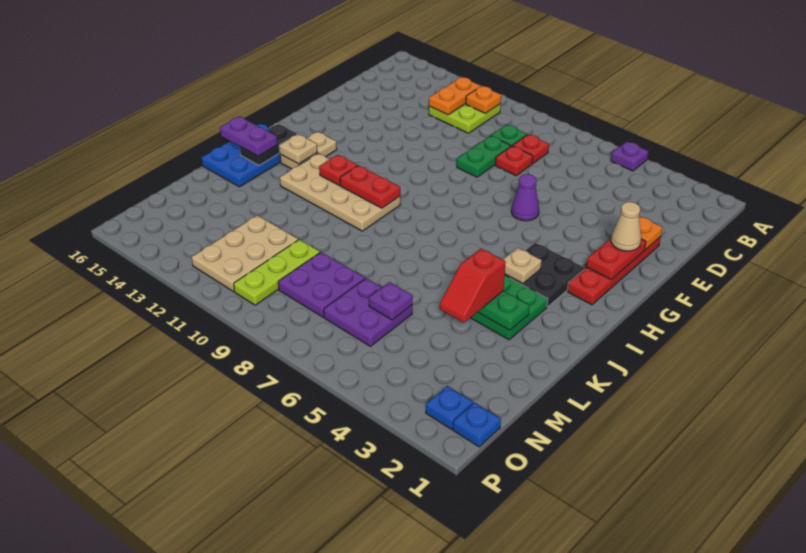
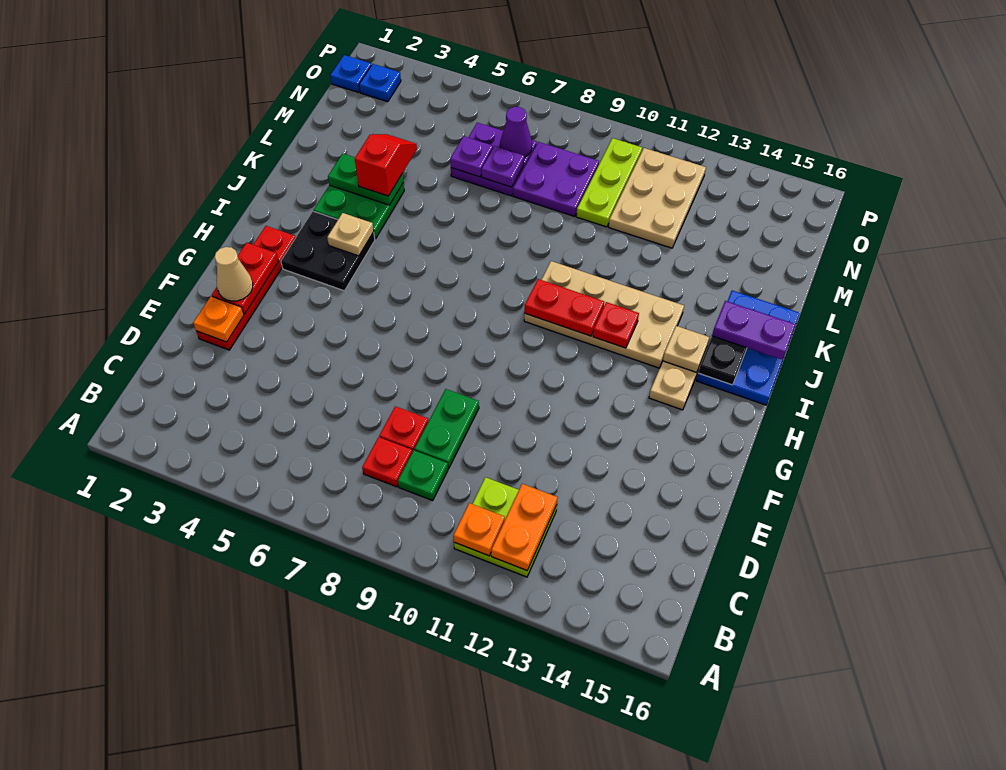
purple 1x1 plate [611,141,649,171] -> purple 1x1 plate moved to [482,146,524,187]
purple 1x1 cone [511,174,539,221] -> purple 1x1 cone moved to [500,107,532,158]

